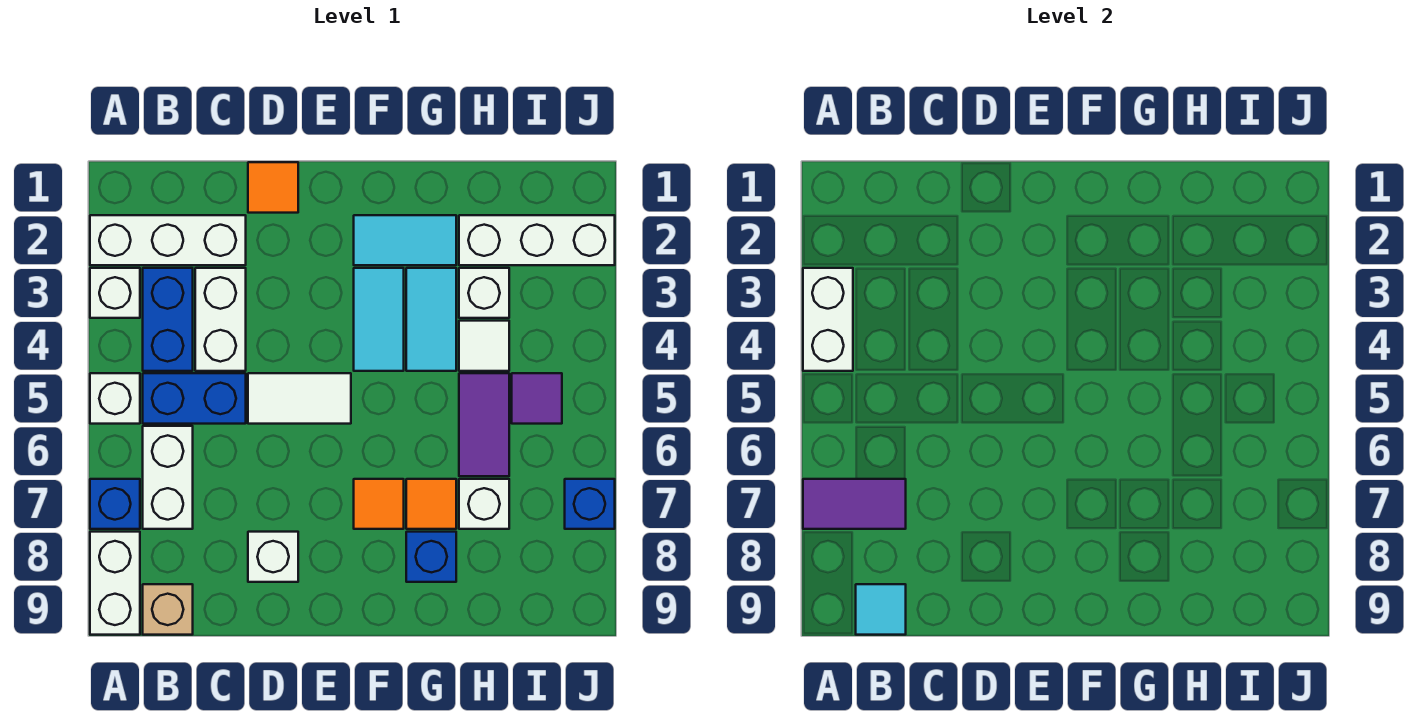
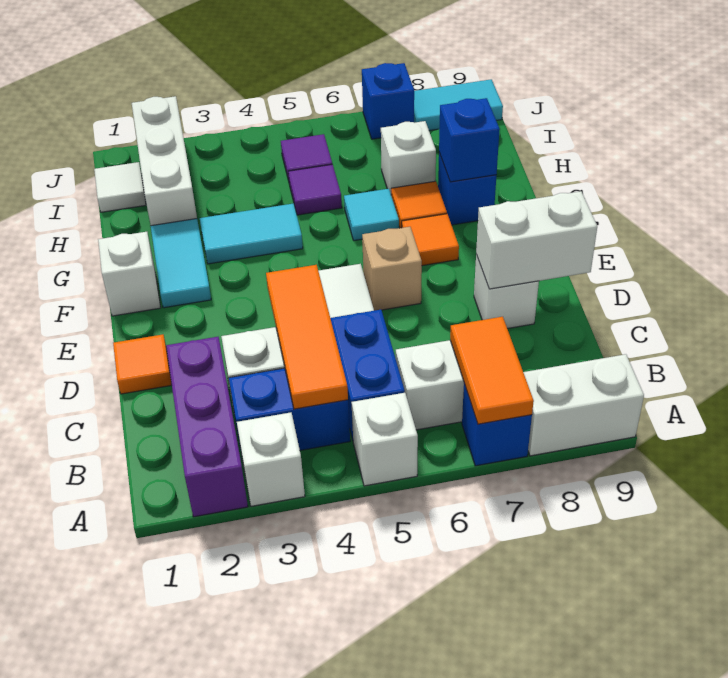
white 1x3 brick [90,215,246,265] -> purple 1x3 brick [166,337,248,517]
white 1x2 brick [803,268,853,371] -> white 1x2 brick moved to [476,191,597,289]
purple 1x2 tile [803,479,906,529] -> orange 1x2 tile [450,317,534,424]
none -> orange 1x3 tile [266,265,348,409]
tan 1x1 brick [143,584,193,635] -> tan 1x1 brick moved to [362,227,422,311]
cyan 1x1 tile [856,584,906,635] -> cyan 1x1 tile moved to [344,189,399,241]
cyan 1x2 tile [354,268,404,371] -> cyan 1x2 tile moved to [414,79,503,131]
none -> blue 1x1 brick [439,98,500,182]
white 1x1 brick [459,268,509,318] -> white 1x1 brick moved to [98,232,161,316]
white 1x1 tile [459,321,509,371] -> white 1x1 tile moved to [94,162,146,212]
purple 1x2 tile [459,373,509,476] -> purple 1x1 tile [288,164,342,215]

